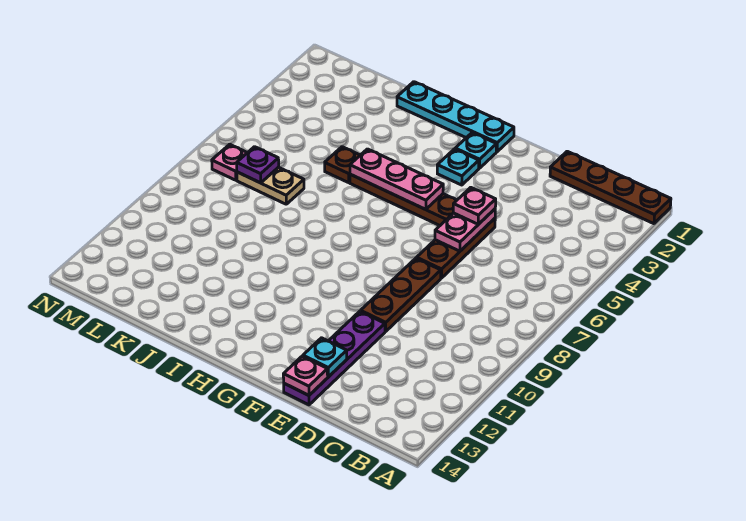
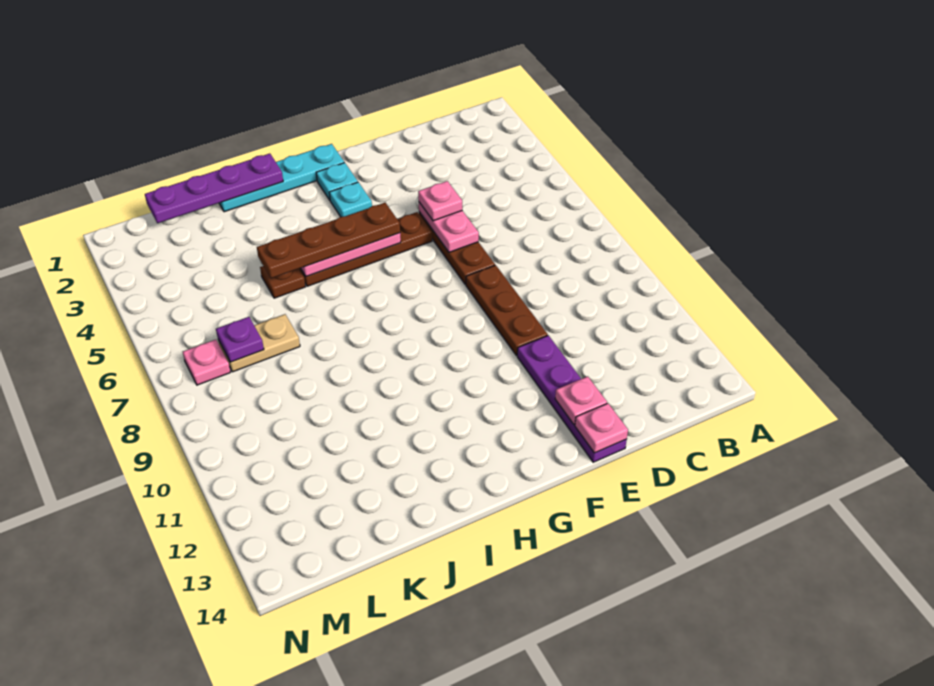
brown 1x4 plate [550,151,671,224] -> brown 1x4 plate moved to [257,203,400,278]
cyan 1x1 plate [303,338,347,377] -> pink 1x1 plate [555,376,607,425]
none -> purple 1x4 plate [145,153,283,223]

